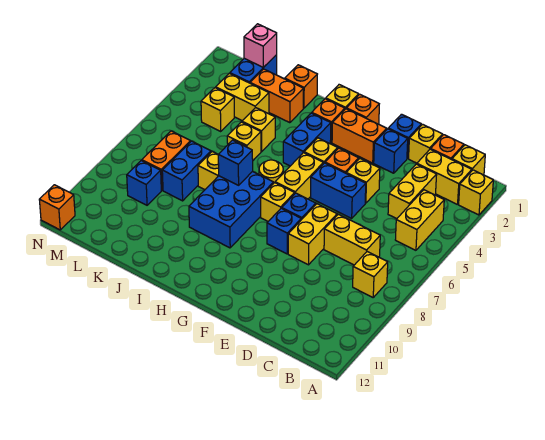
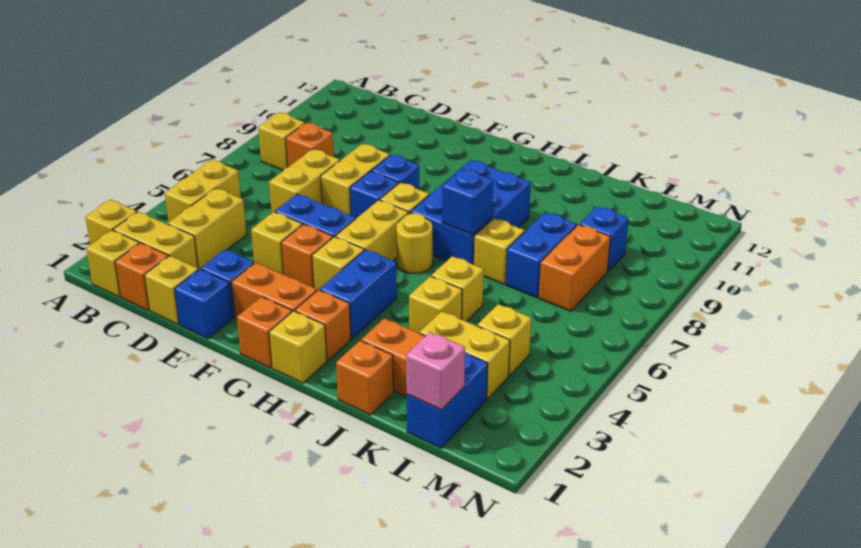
yellow 1x2 brick [324,214,380,265] -> yellow 1x2 brick turned to [269,149,340,213]
orange 1x1 brick [39,185,75,230] -> orange 1x1 brick moved to [286,123,334,167]

